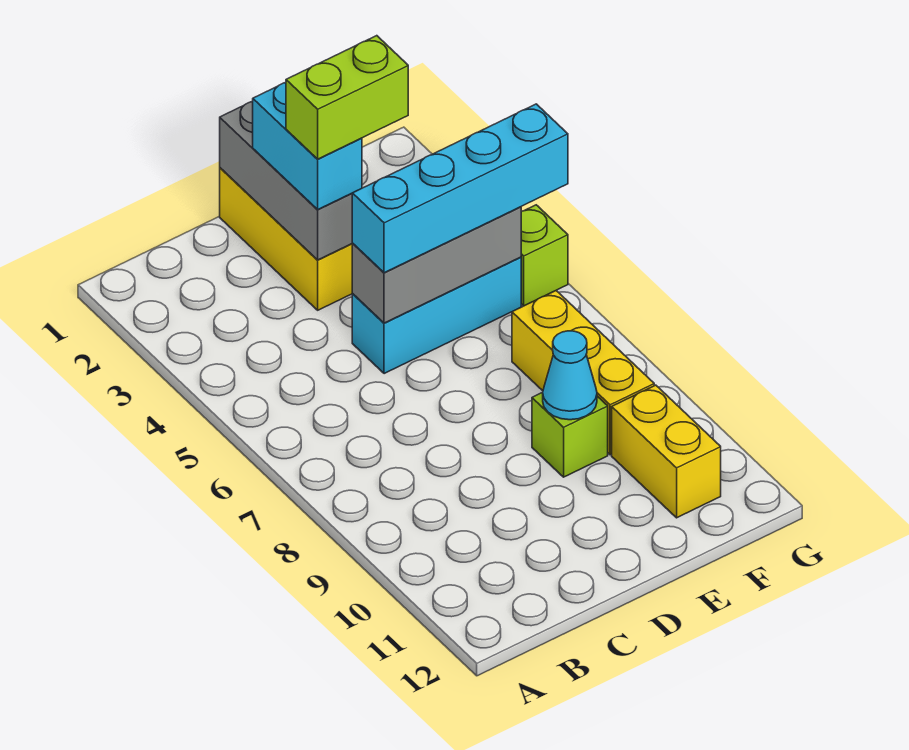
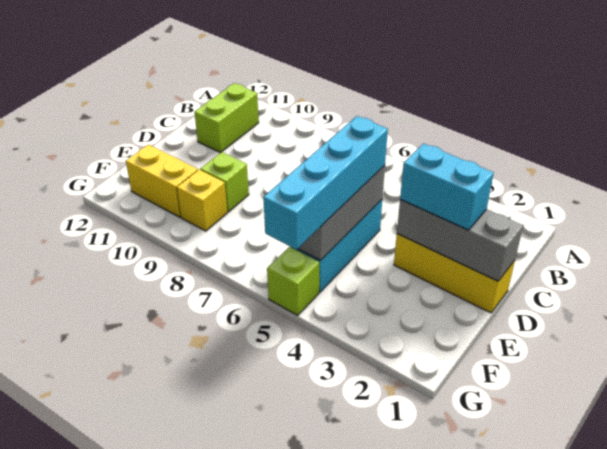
lime 1x2 brick [286,36,408,159] -> lime 1x2 brick moved to [194,83,259,153]
cyan 1x1 cone [543,331,597,420] -> none
yellow 1x3 brick [512,291,654,455] -> yellow 1x1 brick [177,170,227,231]

